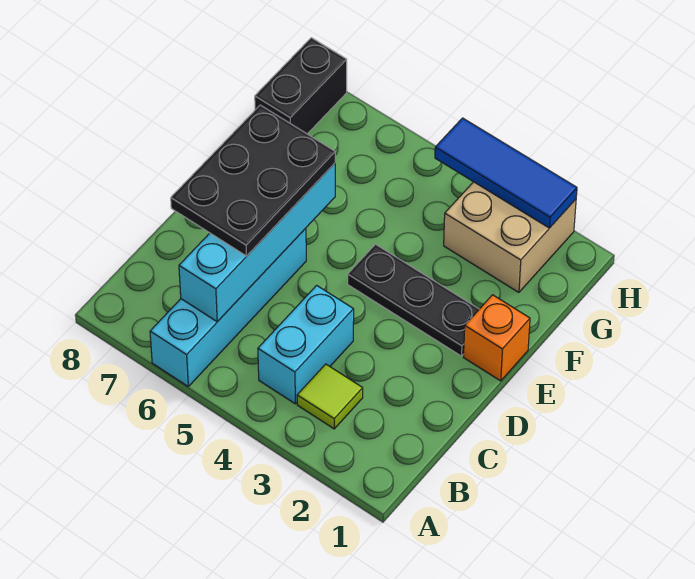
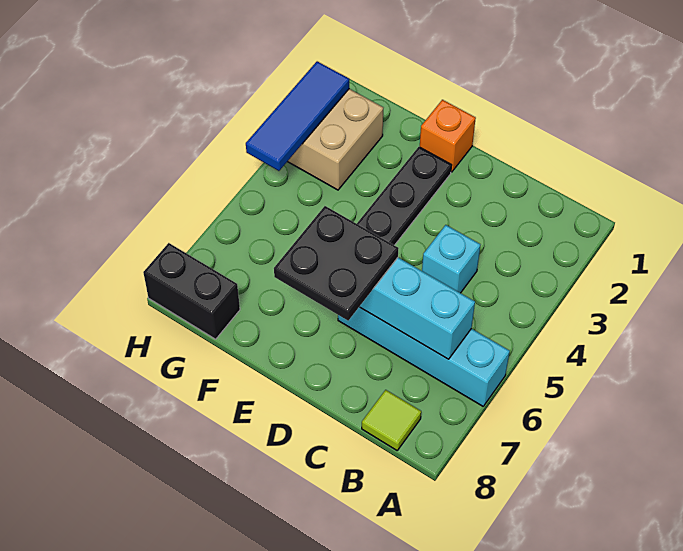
lime 1x1 tile [297,364,363,429] -> lime 1x1 tile moved to [362,390,421,450]
cyan 1x2 brick [258,285,354,404] -> cyan 1x1 brick [422,225,480,293]
black 2x3 plate [171,105,335,256] -> black 2x2 plate [274,206,399,320]

